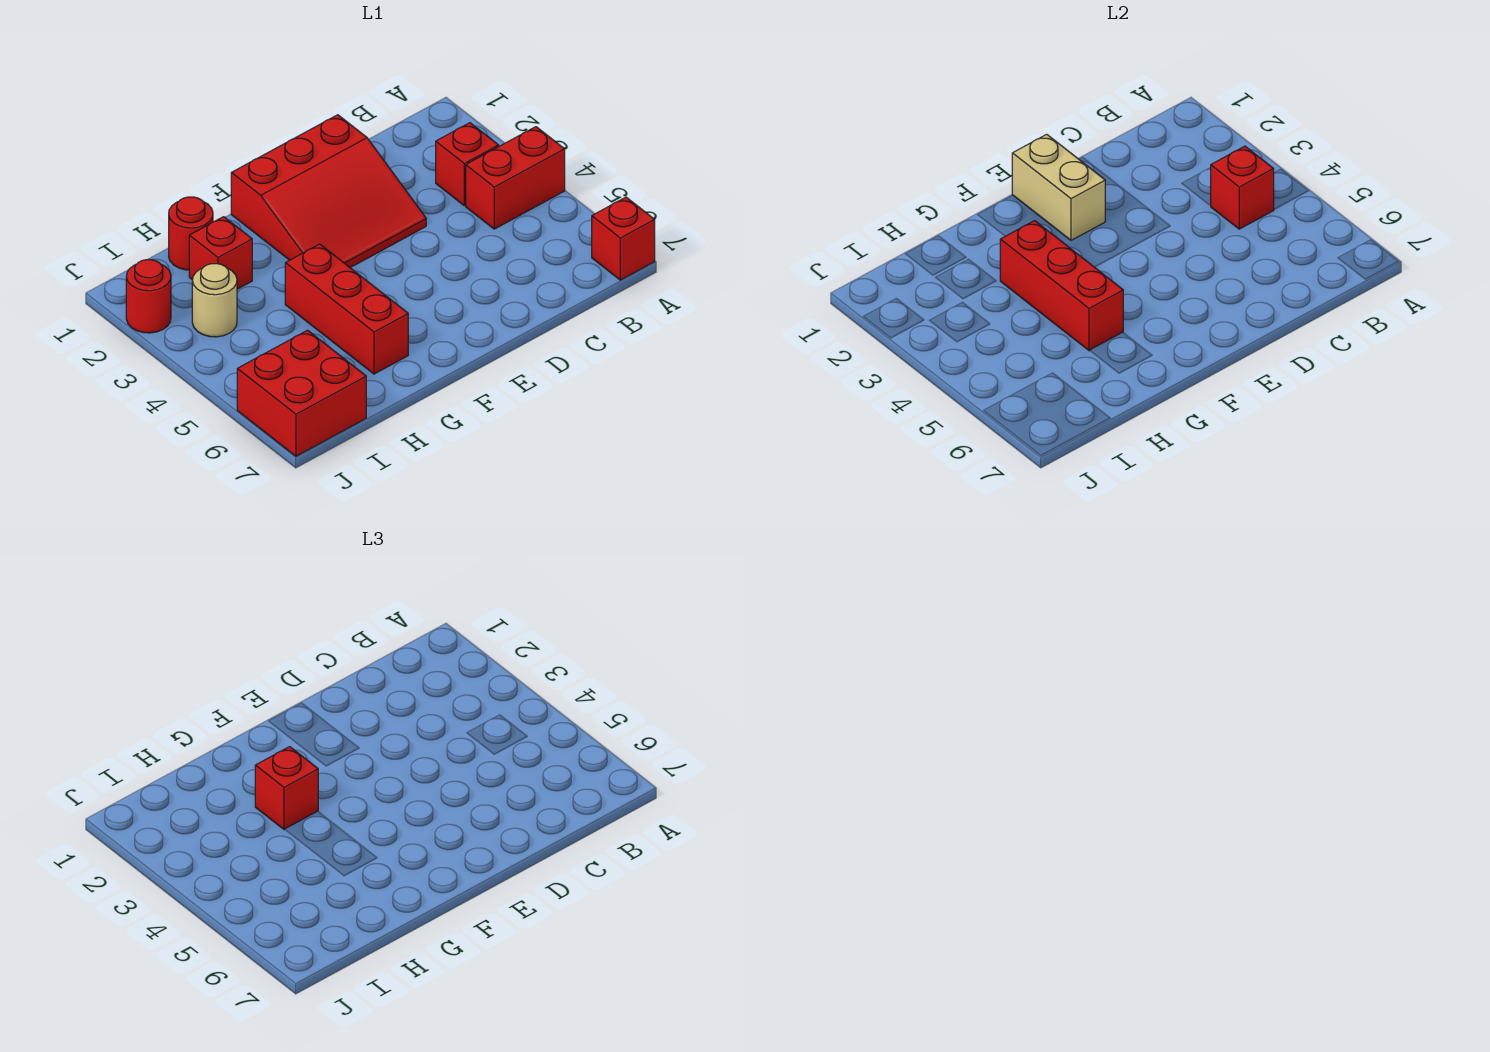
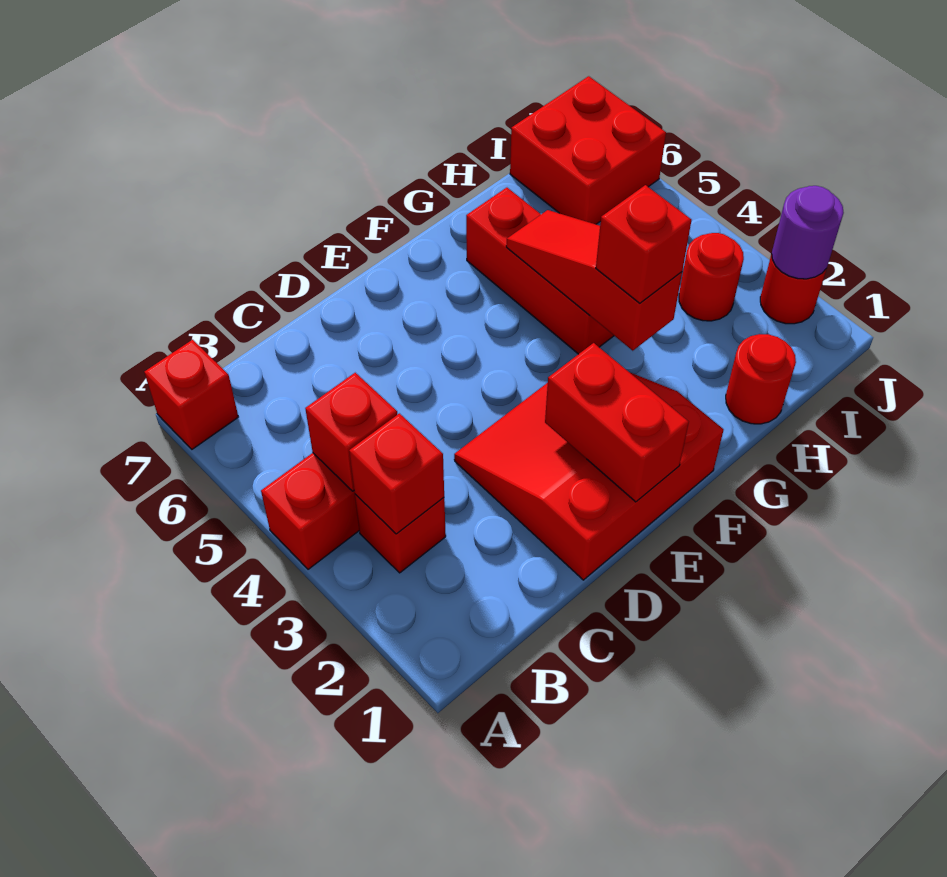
tan 1x2 brick [1012,134,1105,240] -> red 1x2 brick [545,343,689,502]
red 1x3 brick [1000,221,1123,350] -> red 1x3 slope [506,210,682,351]
red 1x1 brick [189,217,252,289] -> red 1x1 brick moved to [349,413,444,534]
tan 1x1 round brick [192,264,237,337] -> red 1x1 round brick [679,233,744,321]
none -> purple 1x1 round brick [772,186,844,279]

